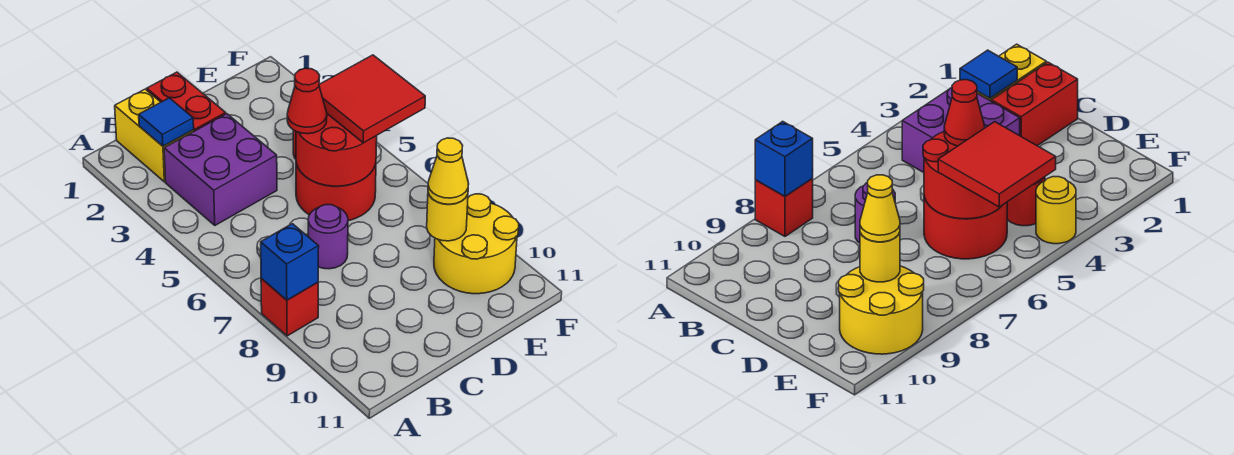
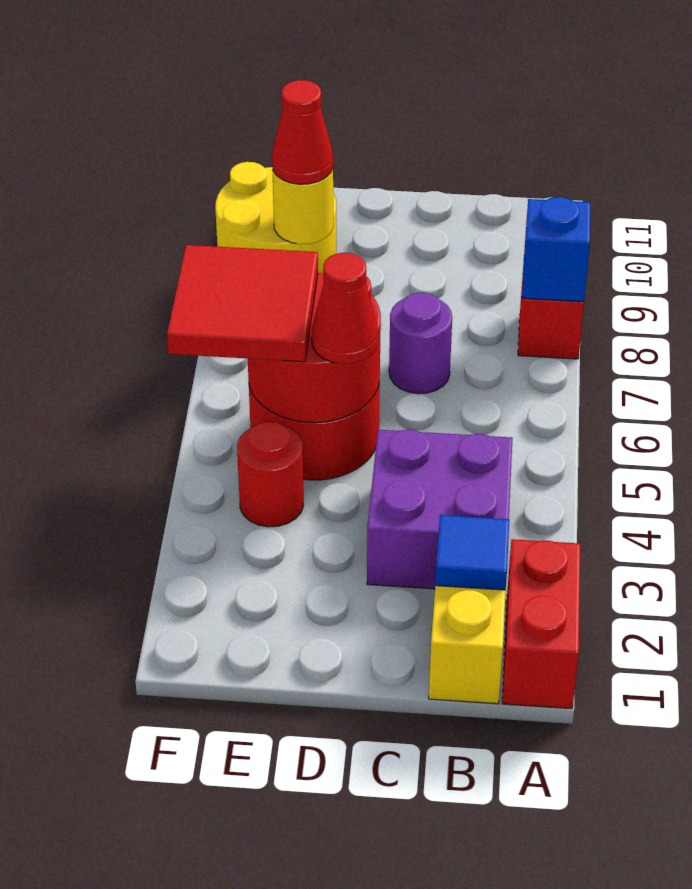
red 1x2 brick [147,72,226,131] -> red 1x2 brick moved to [502,539,580,709]
yellow 1x1 cone [428,138,469,204] -> red 1x1 cone [272,80,333,184]
yellow 1x1 round brick [1036,177,1076,244] -> none

